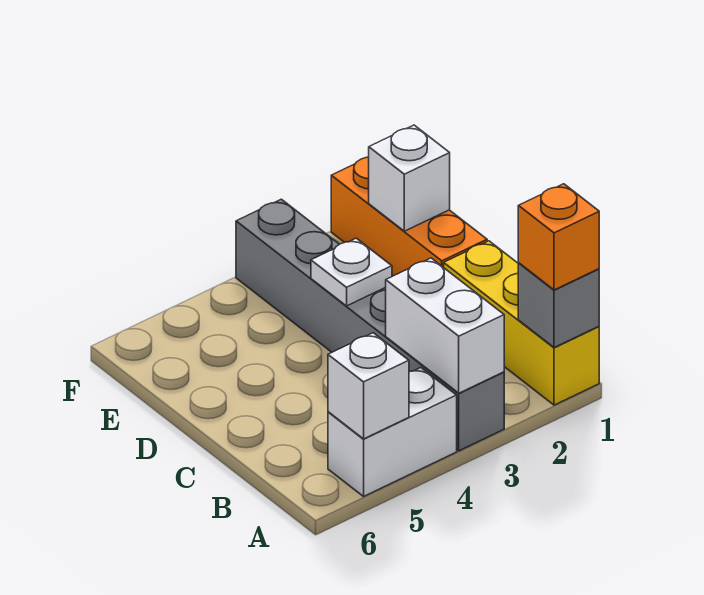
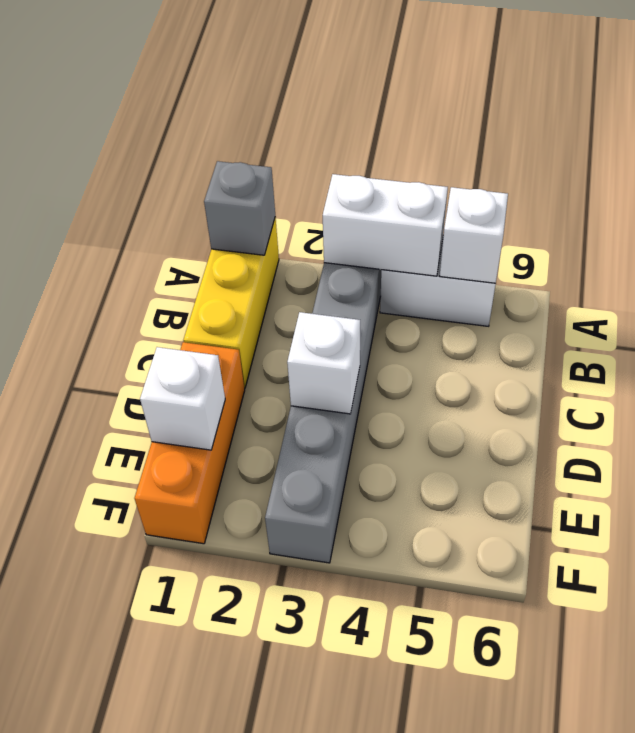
orange 1x1 brick [518,184,599,290] -> none
white 1x2 brick [386,258,504,393] -> white 1x2 brick turned to [323,174,448,276]
white 1x1 plate [311,238,392,306] -> white 1x1 brick [287,312,360,414]

